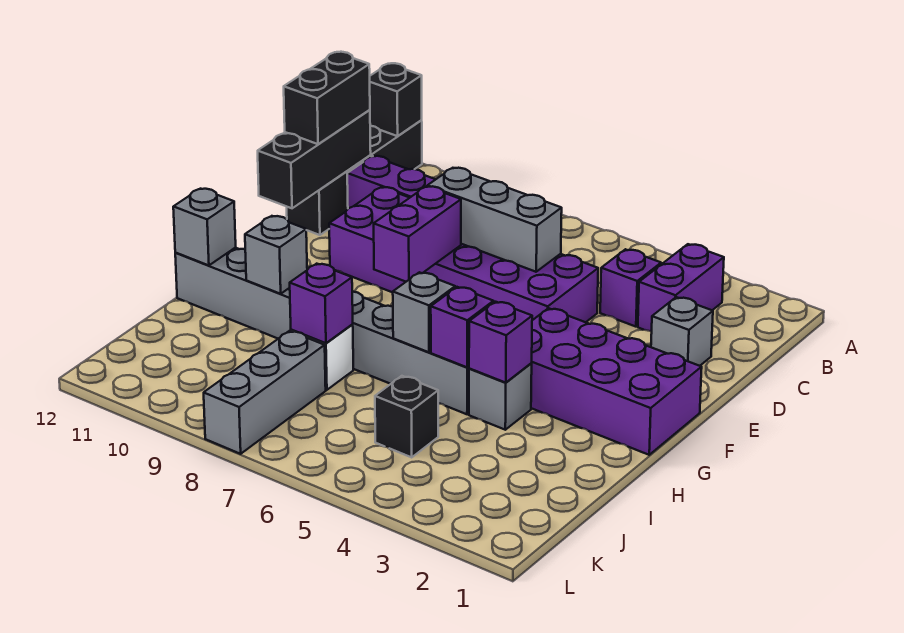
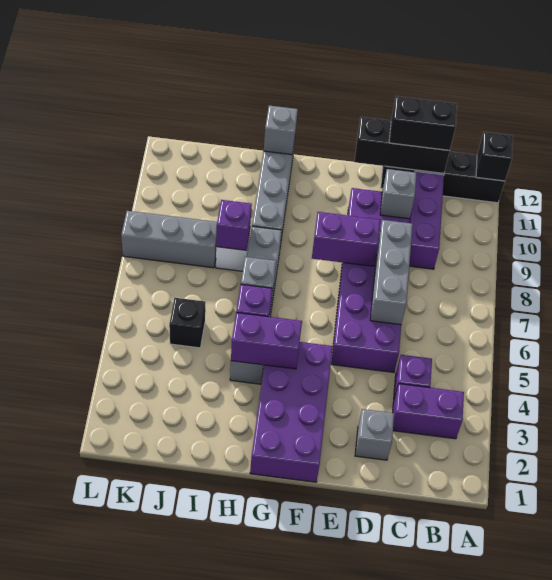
purple 1x1 brick [469,302,532,383] -> purple 1x2 brick [231,313,302,369]
grey 1x1 brick [245,216,307,294] -> grey 1x1 brick moved to [380,169,417,219]

